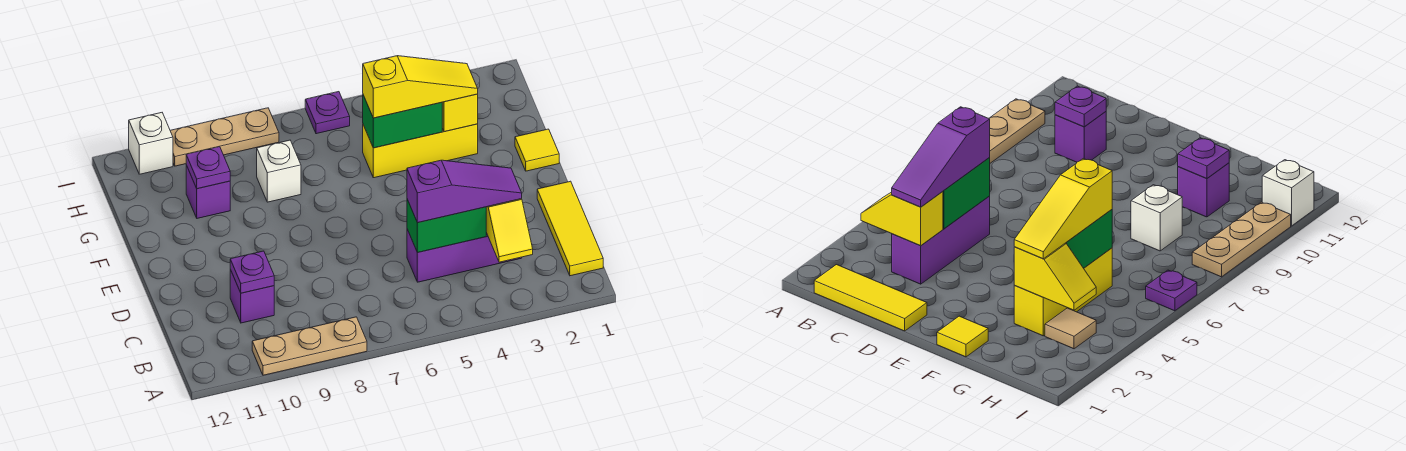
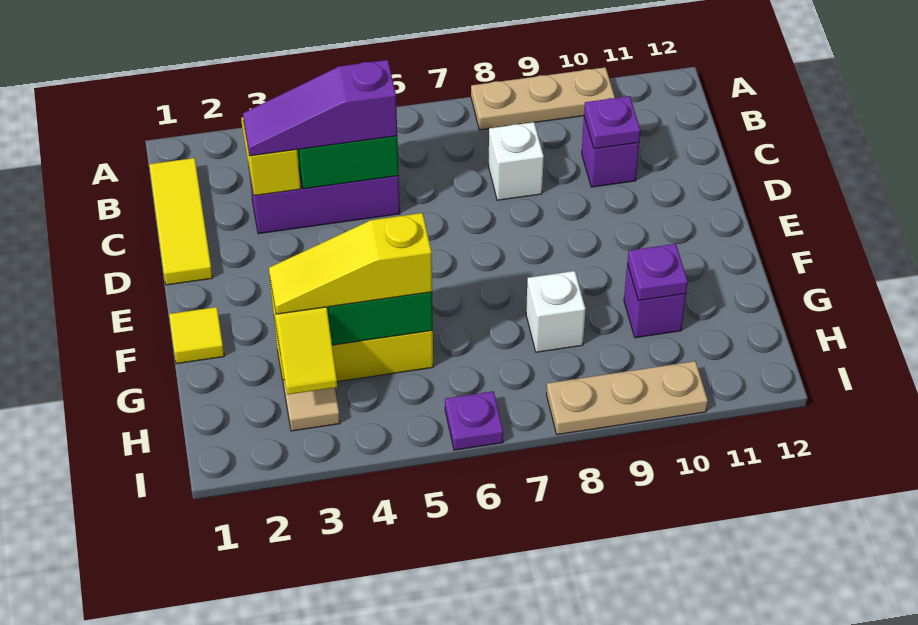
white 1x1 brick [129,113,173,174] -> white 1x1 brick moved to [489,122,544,200]

